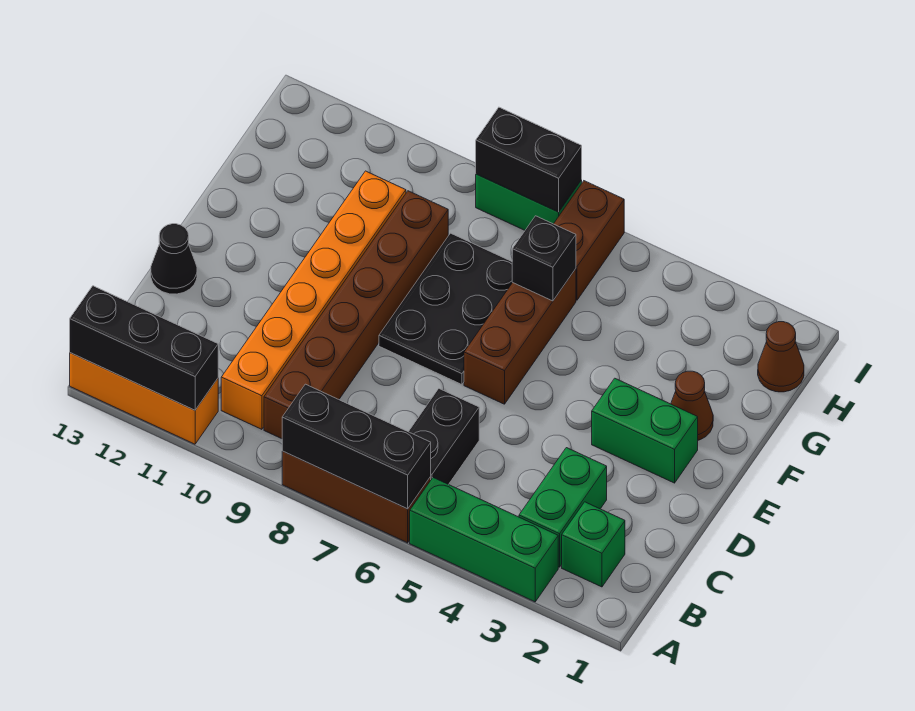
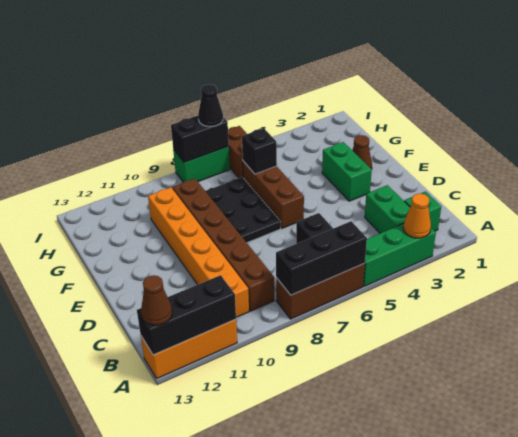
none -> orange 1x1 cone [403,194,431,238]
black 1x1 cone [151,224,197,294] -> black 1x1 cone moved to [198,84,223,127]
green 1x2 brick [592,378,698,483] -> green 1x2 brick turned to [322,142,372,201]
brown 1x1 cone [758,322,804,392] -> brown 1x1 cone moved to [141,275,172,325]

